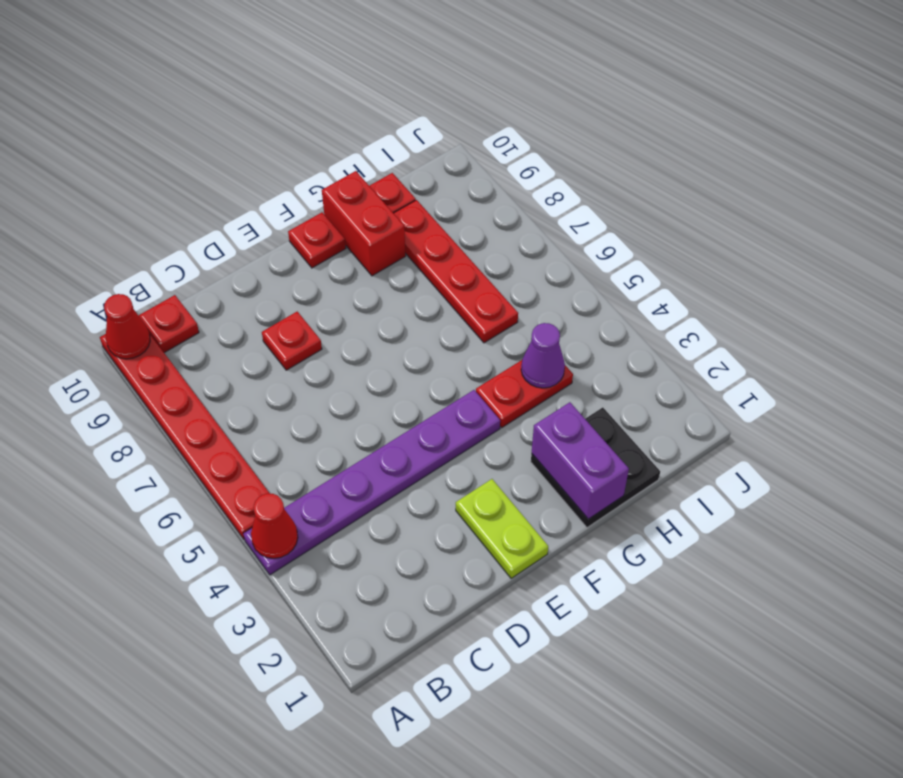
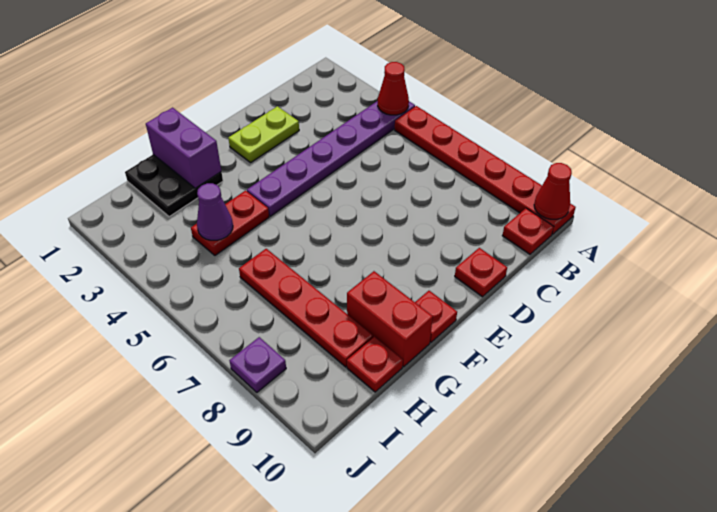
red 1x1 plate [262,312,322,370] -> red 1x1 plate moved to [455,248,507,297]
lime 1x2 plate [456,479,548,579] -> lime 1x2 plate turned to [228,106,299,163]
none -> purple 1x1 plate [229,337,286,392]

